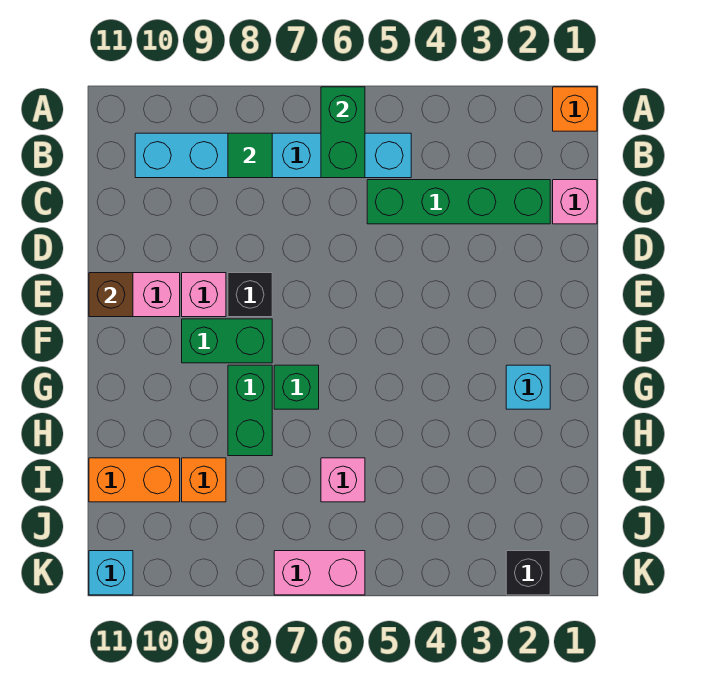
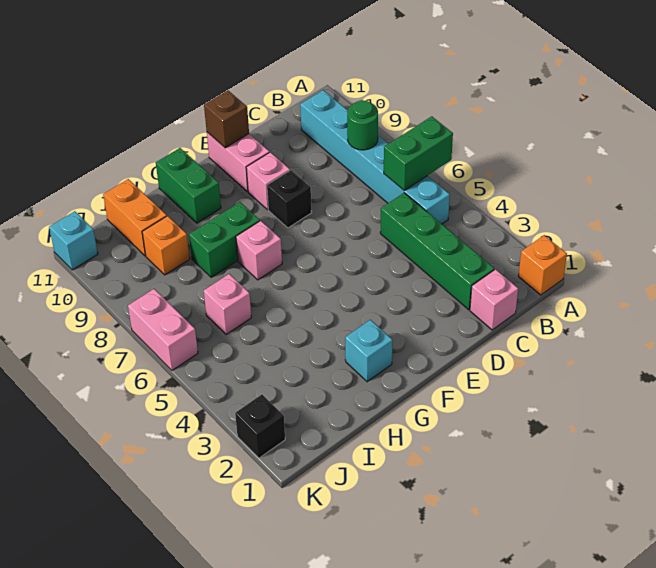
green 1x1 tile [228,133,272,178] -> green 1x1 round brick [347,100,378,150]
green 1x2 brick [182,319,272,363] -> green 1x2 brick moved to [156,148,221,223]
green 1x1 brick [274,365,319,409] -> pink 1x1 brick [236,221,282,280]

